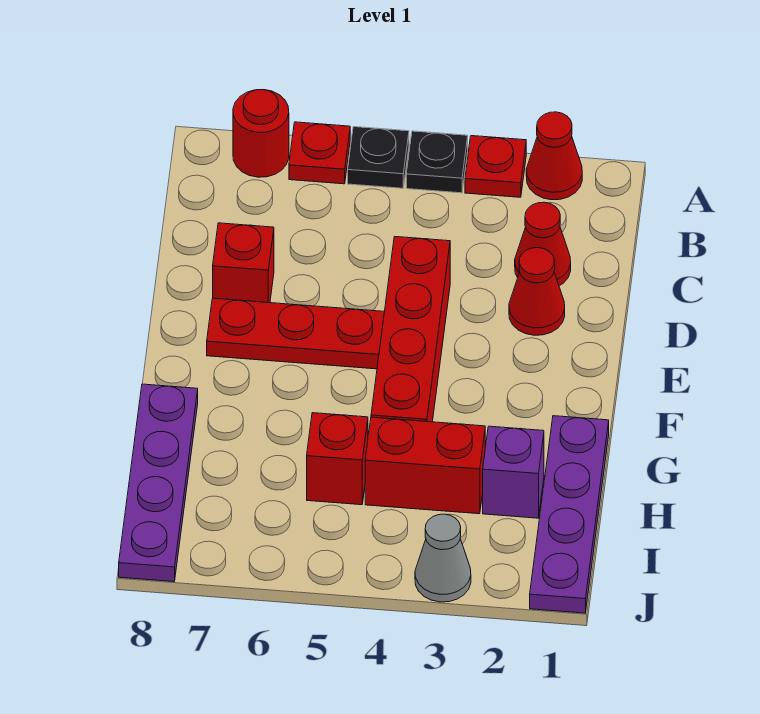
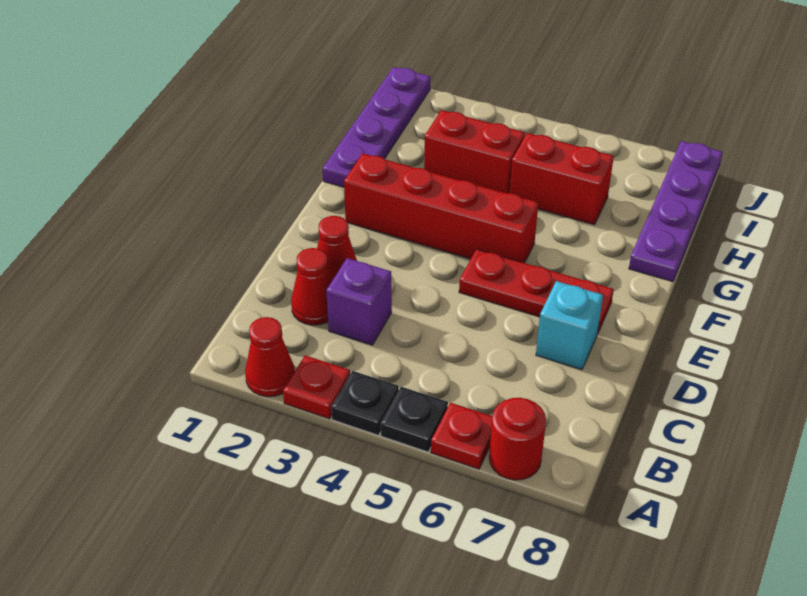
red 1x4 brick [371,237,450,422] -> red 1x4 brick turned to [344,153,538,263]
red 1x1 brick [213,223,274,303] -> cyan 1x1 brick [536,281,603,370]
purple 1x1 brick [483,426,544,518] -> purple 1x1 brick moved to [326,258,392,345]
red 1x1 brick [307,413,368,505] -> red 1x2 brick [510,133,614,225]
grey 1x1 cone [415,514,471,602] -> none

